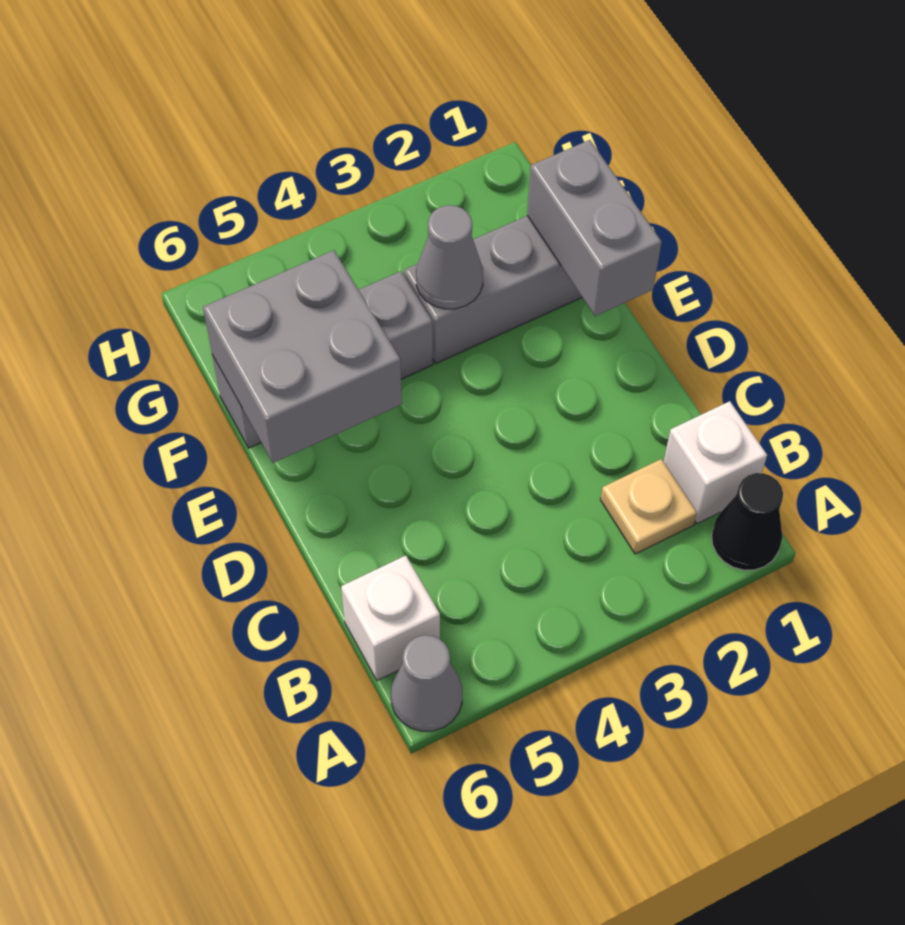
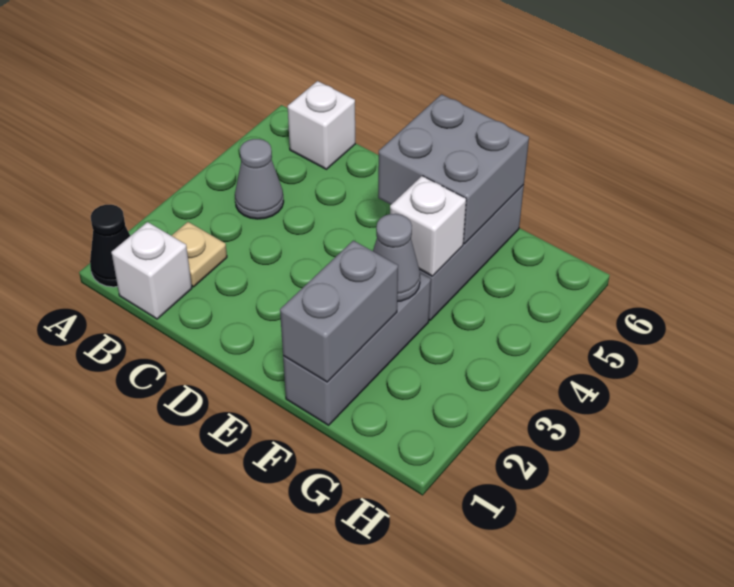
grey 1x1 cone [391,635,462,731] -> grey 1x1 cone moved to [235,139,284,219]
grey 1x2 brick [527,140,662,316] -> grey 1x2 brick turned to [280,241,398,382]
none -> white 1x1 brick [390,176,466,276]

